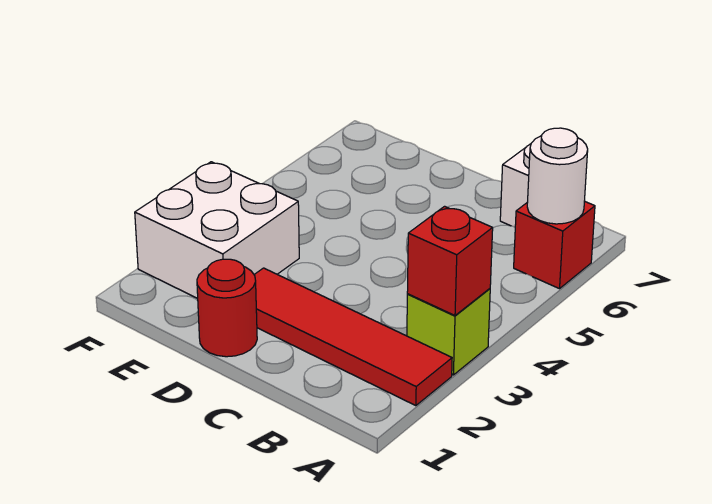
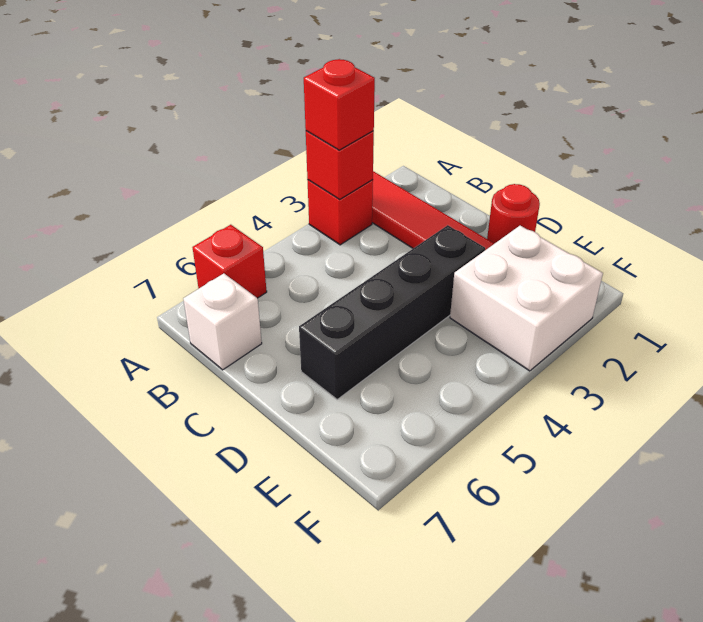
lime 1x1 brick [407,289,490,375] -> red 1x1 brick [308,180,373,245]
none -> red 1x1 brick [304,59,375,150]
white 1x1 round brick [527,128,588,224] -> none
none -> black 1x4 brick [299,225,485,399]

